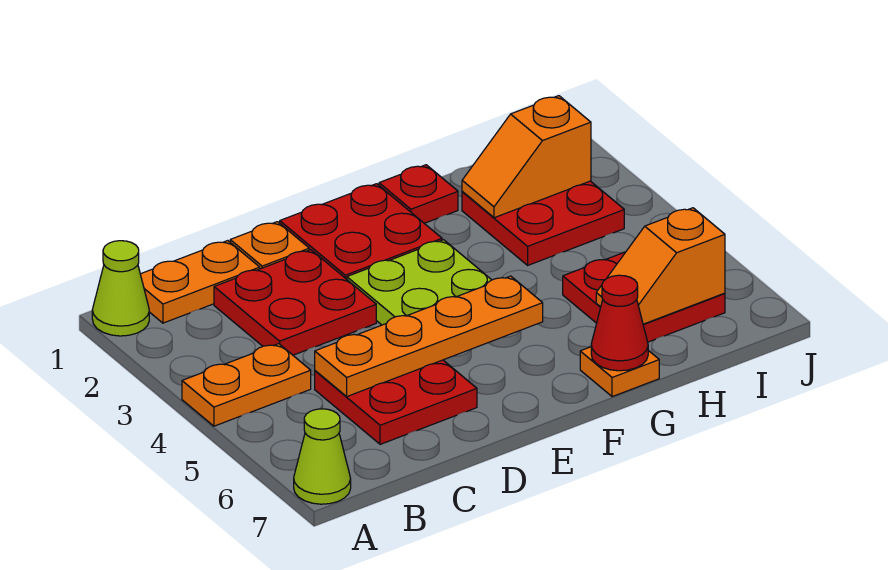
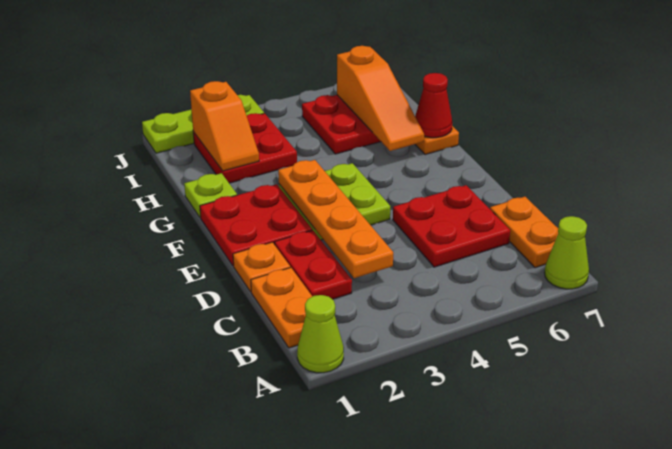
orange 1x2 plate [182,344,311,426] -> orange 1x2 plate moved to [490,197,558,268]
red 2x2 plate [214,250,376,355] -> red 1x2 plate [274,230,352,299]
orange 1x4 plate [315,276,543,396] -> orange 1x4 plate moved to [278,160,393,278]
red 1x1 plate [379,165,458,223] -> lime 1x1 plate [184,173,237,218]
orange 1x2 slope [596,208,725,324] -> orange 1x3 slope [337,46,424,151]
none -> lime 1x3 plate [142,95,264,153]

